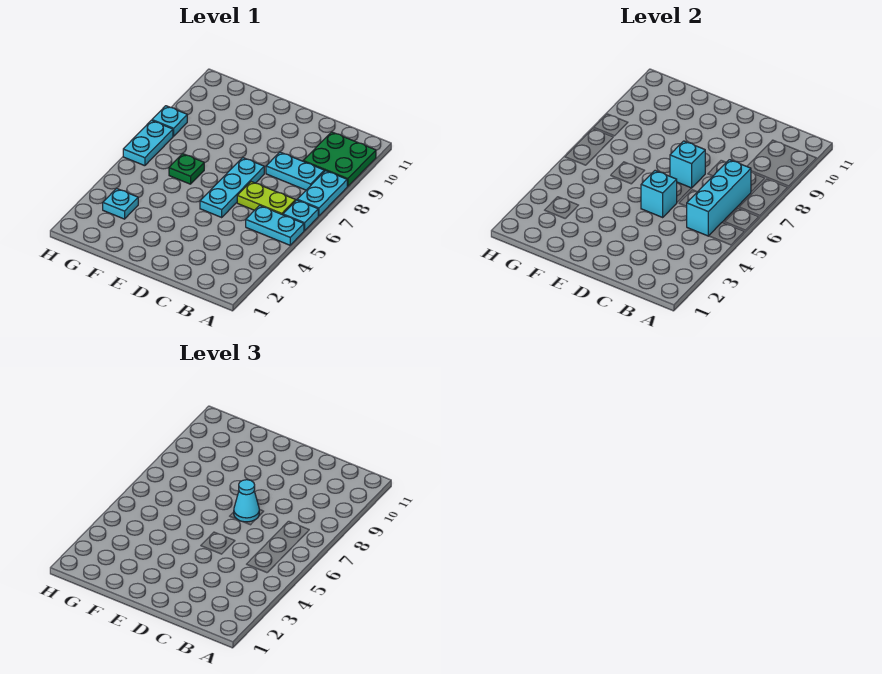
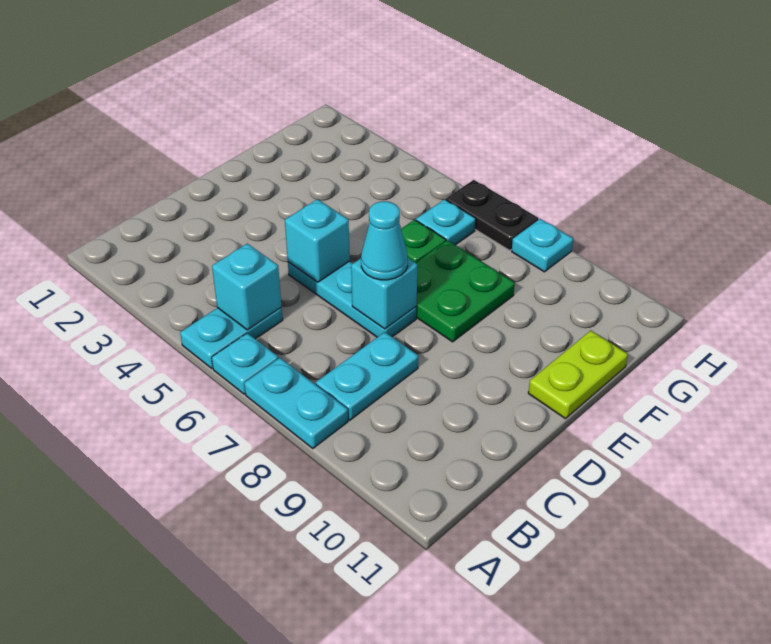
green 2x2 plate [303,132,376,187] -> green 2x2 plate moved to [416,240,515,342]
cyan 1x3 brick [687,160,751,236] -> cyan 1x1 brick [212,244,282,330]
lime 1x2 plate [237,182,296,215] -> lime 1x2 plate moved to [528,331,628,419]
cyan 1x1 plate [103,188,138,219] -> cyan 1x1 plate moved to [416,199,476,245]
cyan 1x2 plate [123,120,173,166] -> black 1x2 plate [446,180,538,251]

